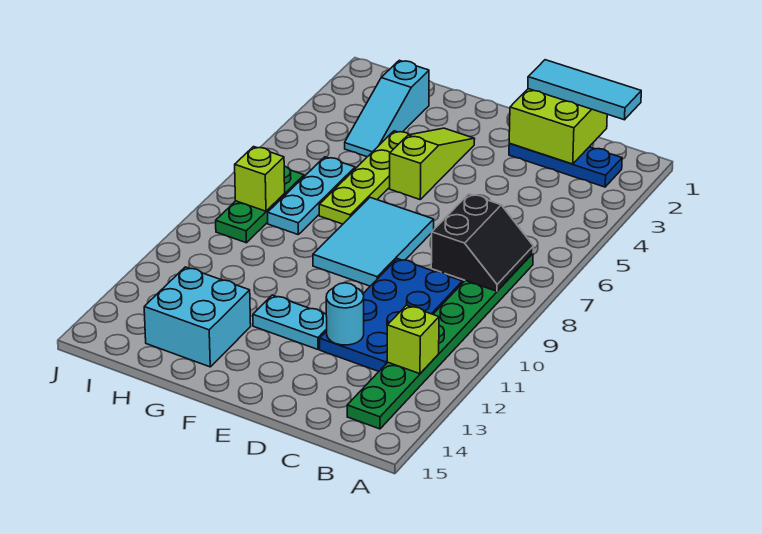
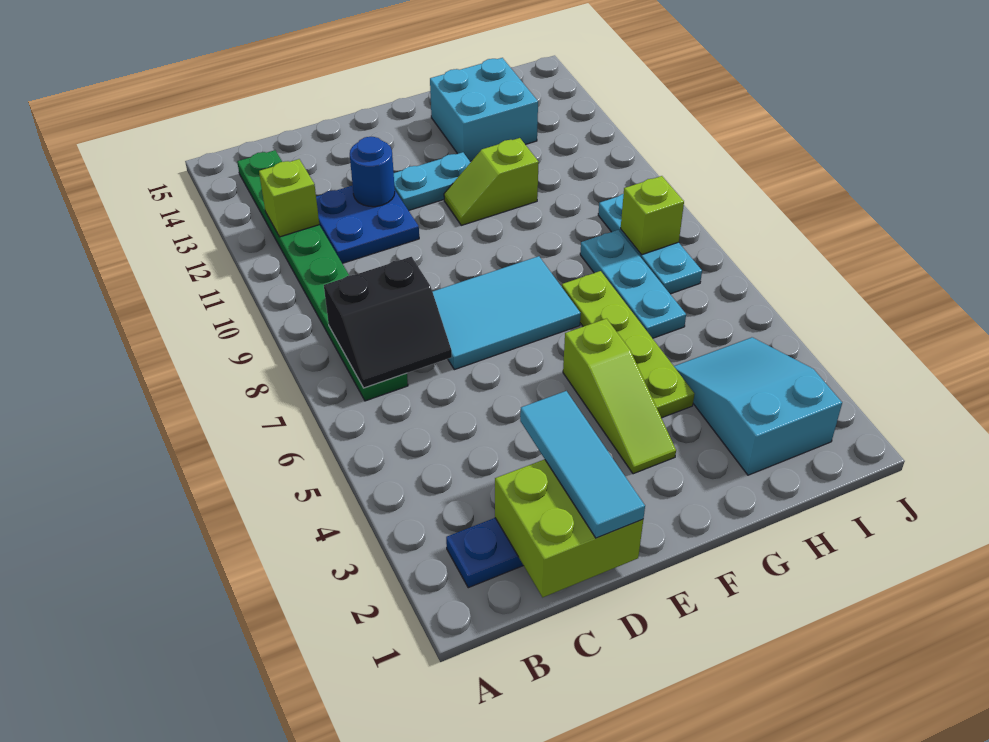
cyan 1x3 tile [528,60,641,120] -> cyan 1x3 tile turned to [520,391,645,538]
black 2x2 slope [431,194,533,291] -> black 2x2 slope turned to [324,257,452,388]
blue 2x4 plate [320,259,462,371] -> blue 2x2 plate [316,186,419,263]
cyan 1x1 round brick [326,283,364,345] -> blue 1x1 round brick [350,137,395,207]
cyan 2x3 tile [313,197,434,286] -> cyan 2x3 tile turned to [433,256,581,370]
none -> lime 1x2 slope [444,138,539,225]
cyan 1x3 slope [345,60,429,157] -> cyan 2x3 slope [674,337,842,475]
green 1x3 plate [216,166,304,243] -> cyan 1x3 plate [598,194,702,294]

